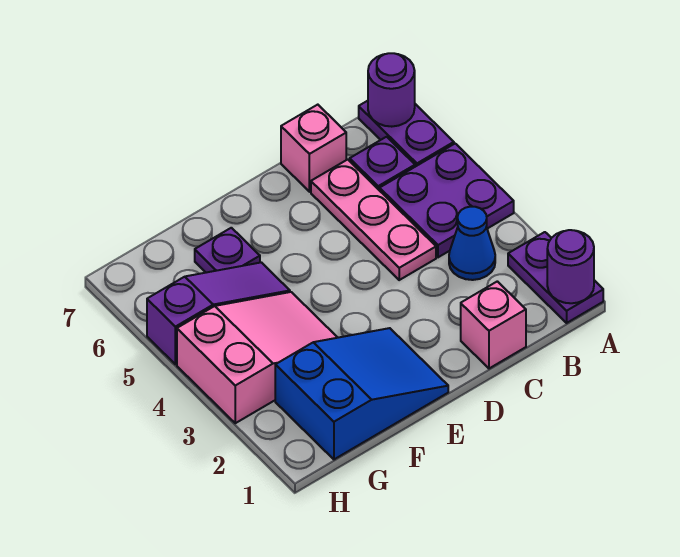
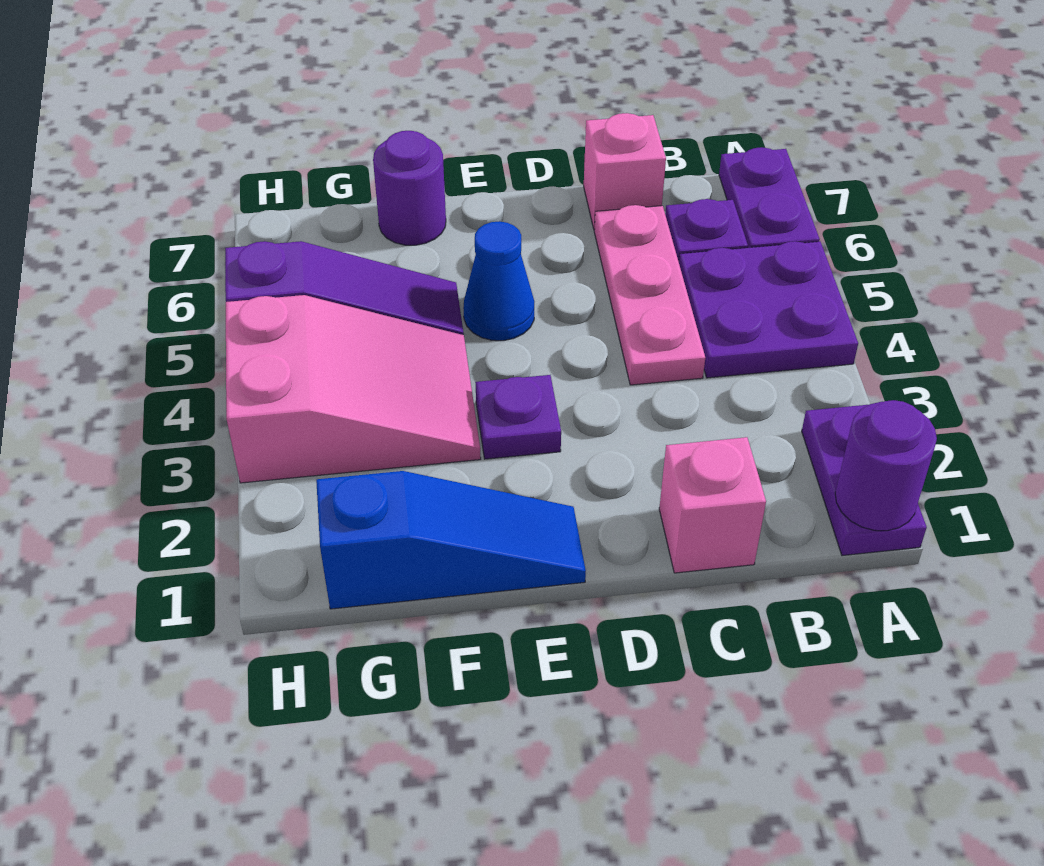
purple 1x1 round brick [368,53,415,127] -> purple 1x1 round brick moved to [373,131,446,245]
blue 1x1 cone [449,207,495,280] -> blue 1x1 cone moved to [463,221,534,341]
blue 2x3 slope [275,328,448,459] -> blue 1x3 slope [316,471,586,609]
purple 1x1 plate [195,228,260,273] -> purple 1x1 plate moved to [475,375,561,459]

